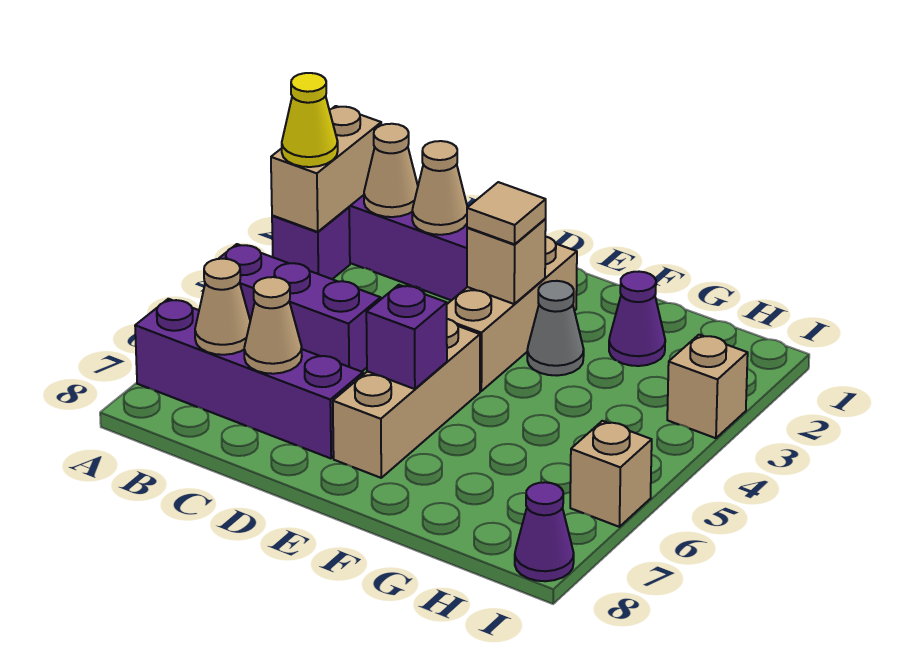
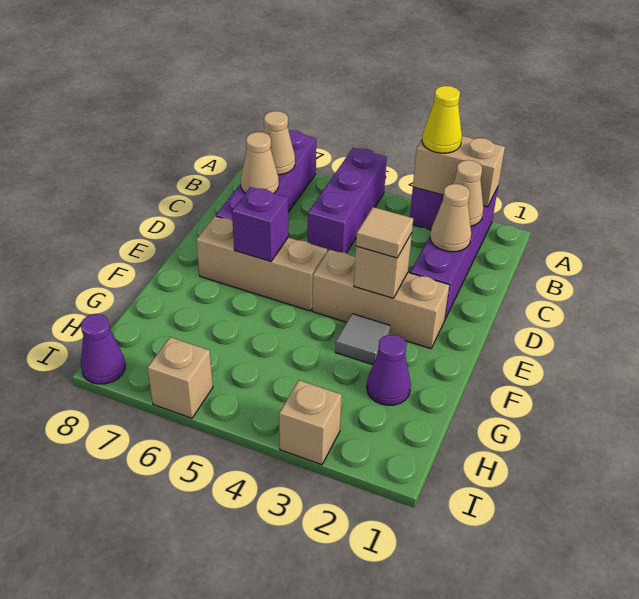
grey 1x1 cone [527,281,584,376] -> grey 1x1 tile [335,314,390,365]

